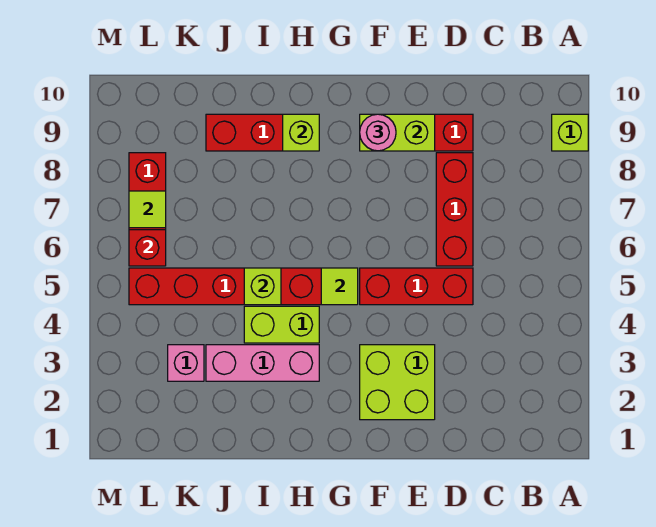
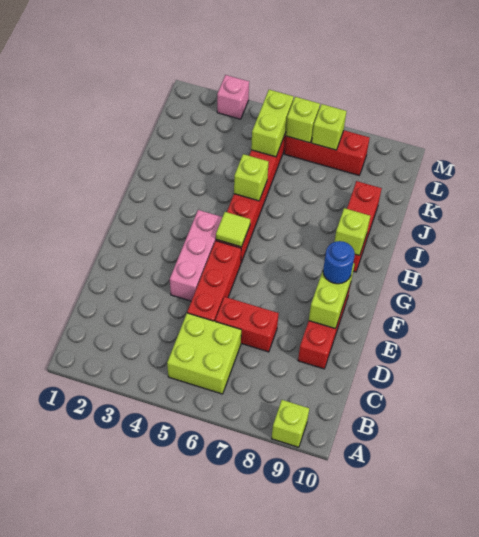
red 1x3 brick [436,153,473,266] -> red 1x2 brick [215,297,279,352]
lime 2x2 brick [360,345,435,420] -> lime 2x2 brick moved to [167,313,241,394]
pink 1x1 round brick [360,114,396,151] -> blue 1x1 round brick [323,241,355,284]
pink 1x3 brick [206,345,319,381] -> pink 1x3 brick moved to [170,210,222,301]
lime 1x2 brick [244,306,319,343] -> lime 1x2 brick moved to [251,90,294,157]
pink 1x1 brick [168,345,204,381] -> pink 1x1 brick moved to [217,75,249,119]
red 1x1 brick [129,230,166,266] -> lime 1x1 brick [286,97,320,143]
lime 1x1 tile [129,191,166,228] -> lime 1x1 brick [312,104,346,150]

